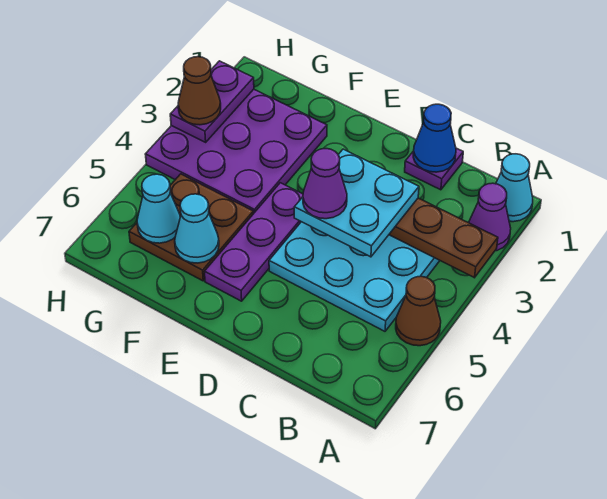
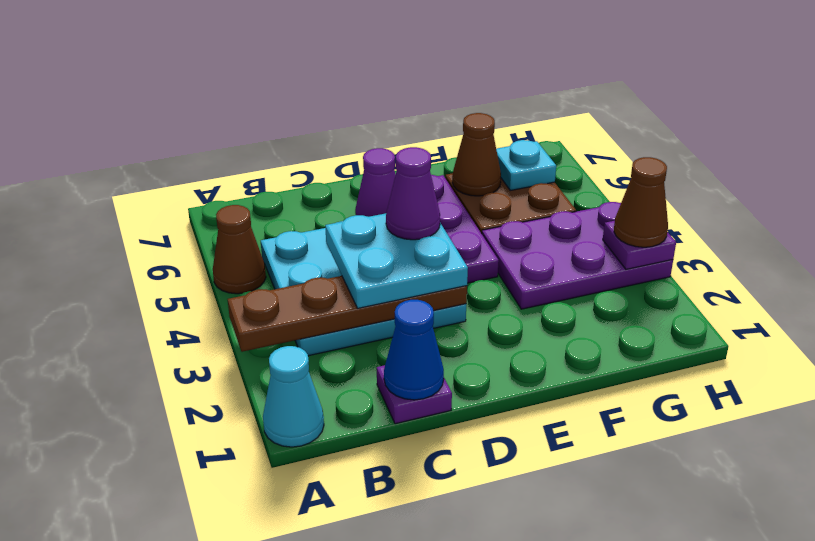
purple 1x1 cone [469,183,511,251] -> purple 1x1 cone moved to [355,148,396,217]
purple 3x3 plate [145,89,327,214] -> purple 2x3 plate [482,202,673,309]
cyan 1x1 cone [175,194,219,263] -> brown 1x1 cone [452,113,501,196]
cyan 1x1 cone [137,174,180,243] -> cyan 1x1 plate [496,140,556,190]
purple 1x2 plate [170,61,254,142] -> purple 1x1 plate [603,221,676,269]

